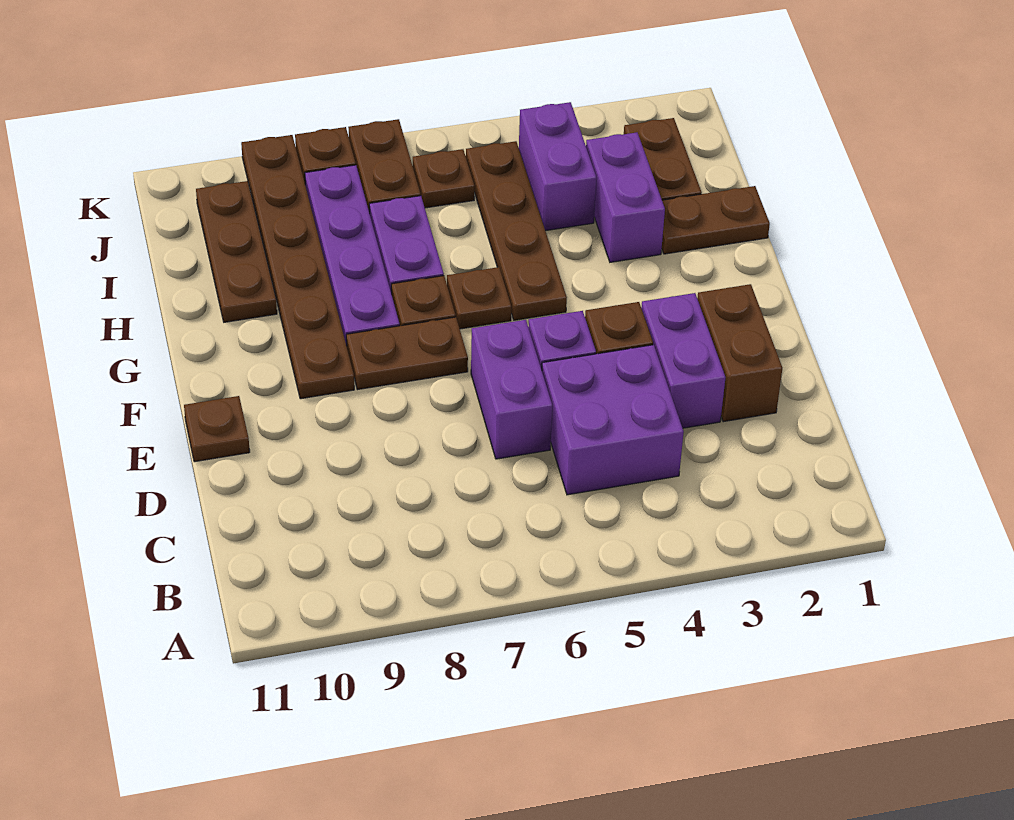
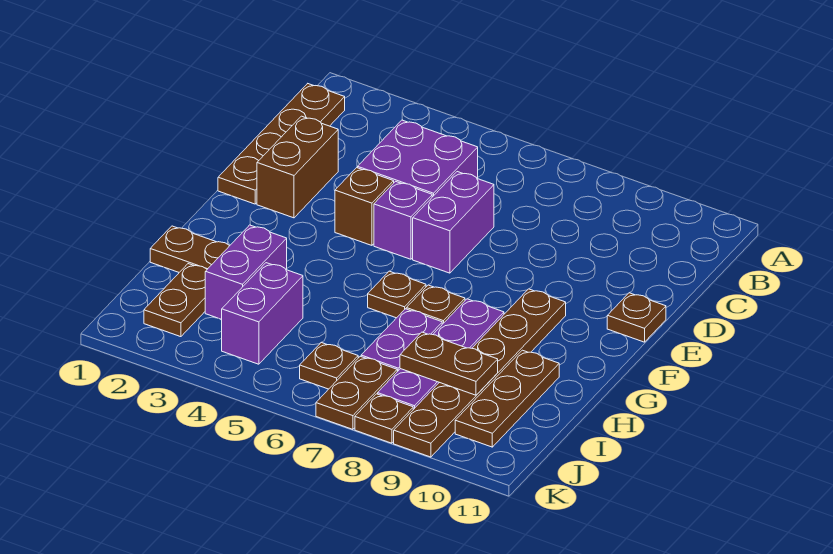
purple 1x2 brick [641,293,725,428] -> none
brown 1x2 plate [346,317,468,390] -> brown 1x2 plate moved to [400,332,498,395]
brown 1x4 plate [466,141,567,320] -> brown 1x4 plate moved to [218,84,345,204]

